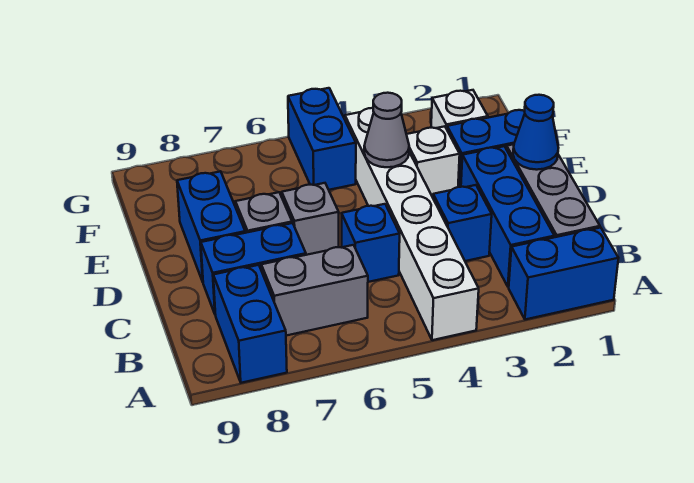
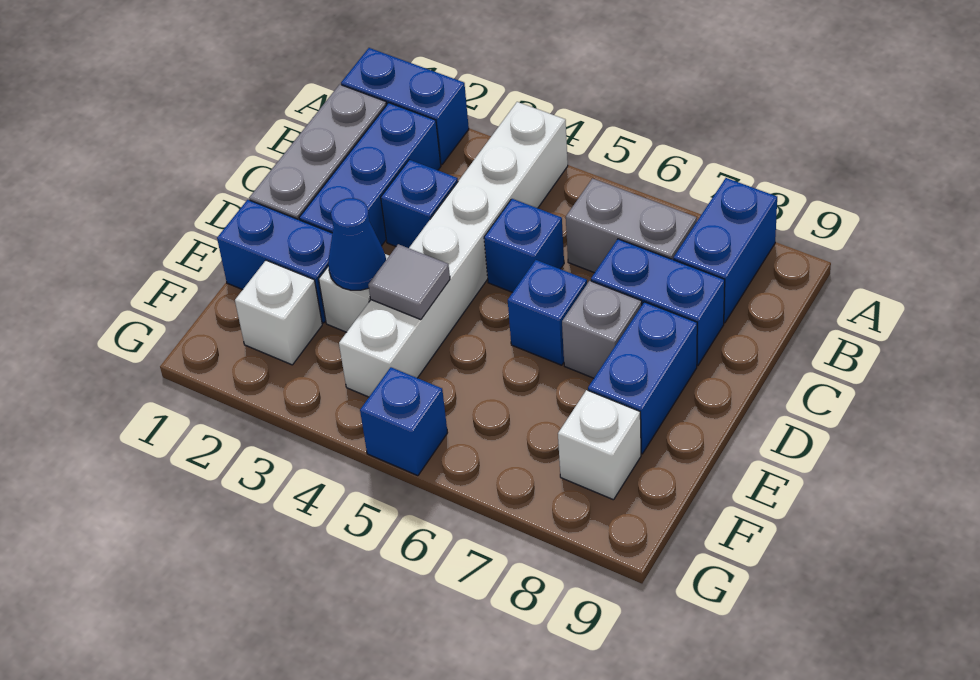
blue 1x1 cone [513,95,558,170] -> blue 1x1 cone moved to [328,198,386,290]
grey 1x1 brick [282,183,339,255] -> blue 1x1 brick [508,260,587,365]
grey 1x1 cone [364,93,409,167] -> grey 1x1 tile [368,244,450,320]
blue 1x2 brick [288,88,356,190] -> blue 1x1 brick [360,367,448,476]
none -> white 1x1 brick [558,390,641,500]

